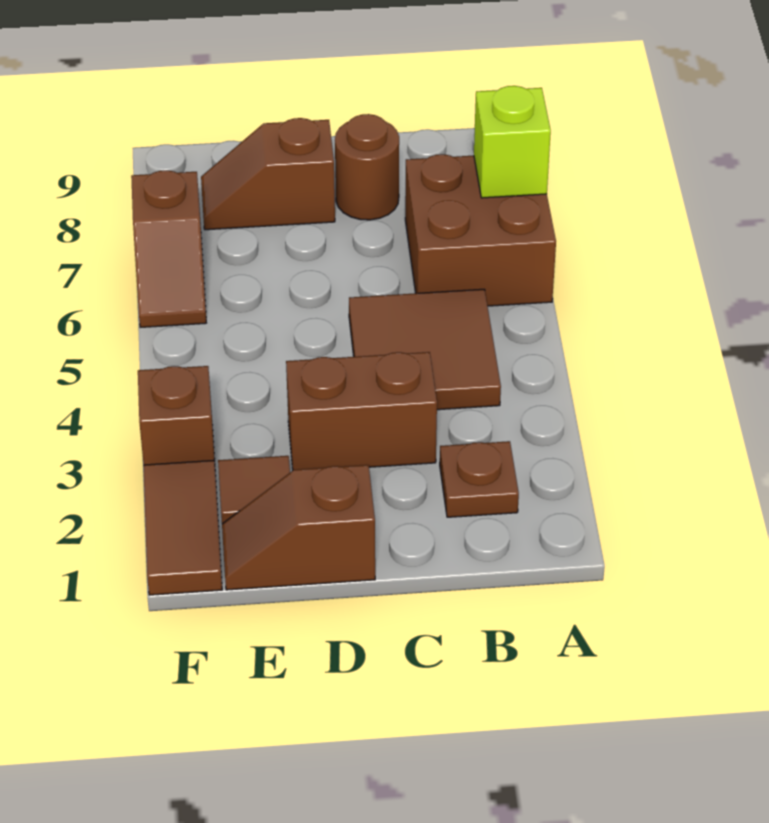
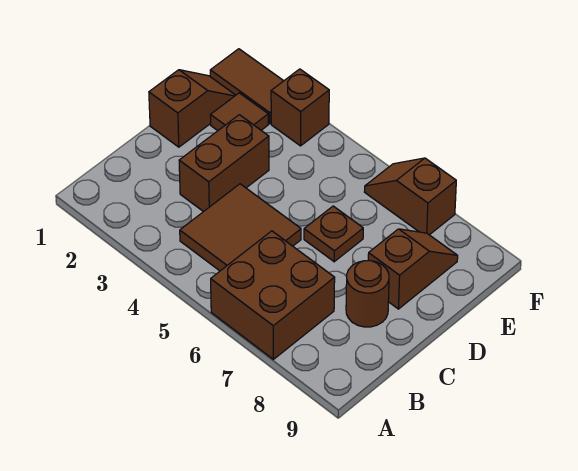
lime 1x1 brick [474,86,551,198] -> none
brown 1x1 plate [440,441,519,517] -> brown 1x1 plate moved to [304,206,363,262]

